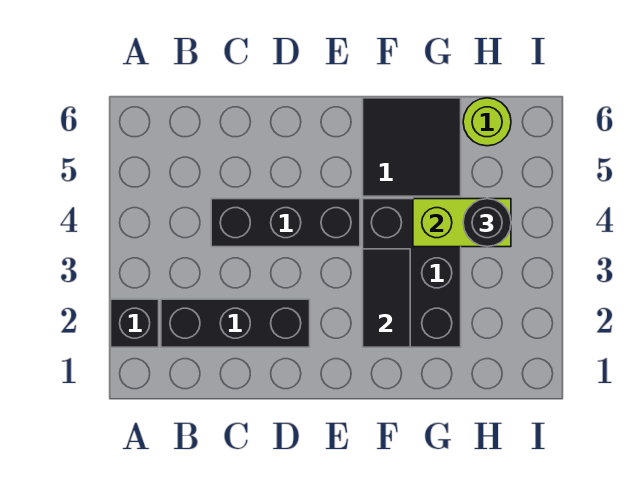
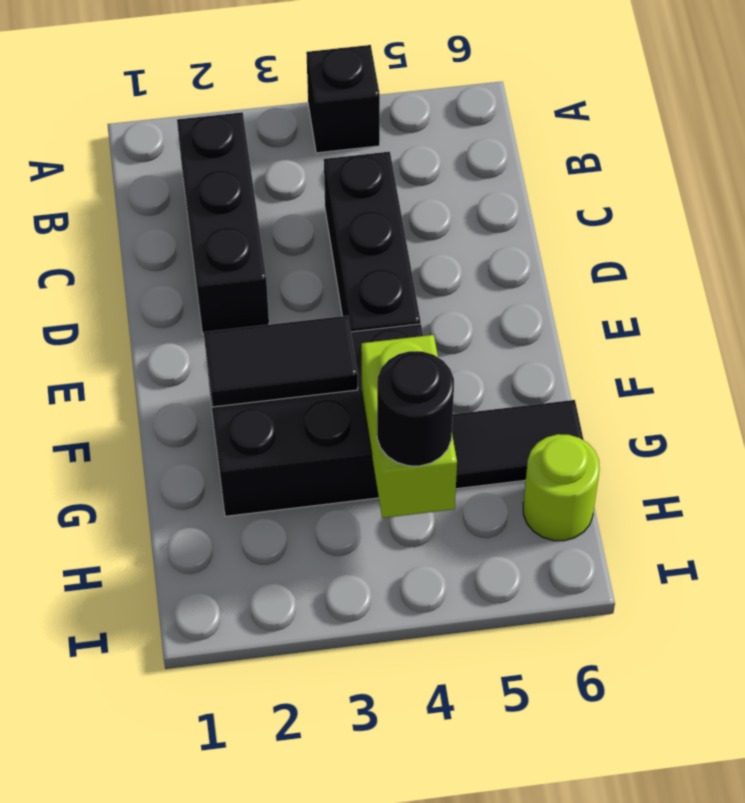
black 1x1 brick [111,299,159,347] -> black 1x1 brick moved to [306,45,380,153]
black 2x2 tile [363,98,461,196] -> black 1x2 tile [452,400,584,489]

